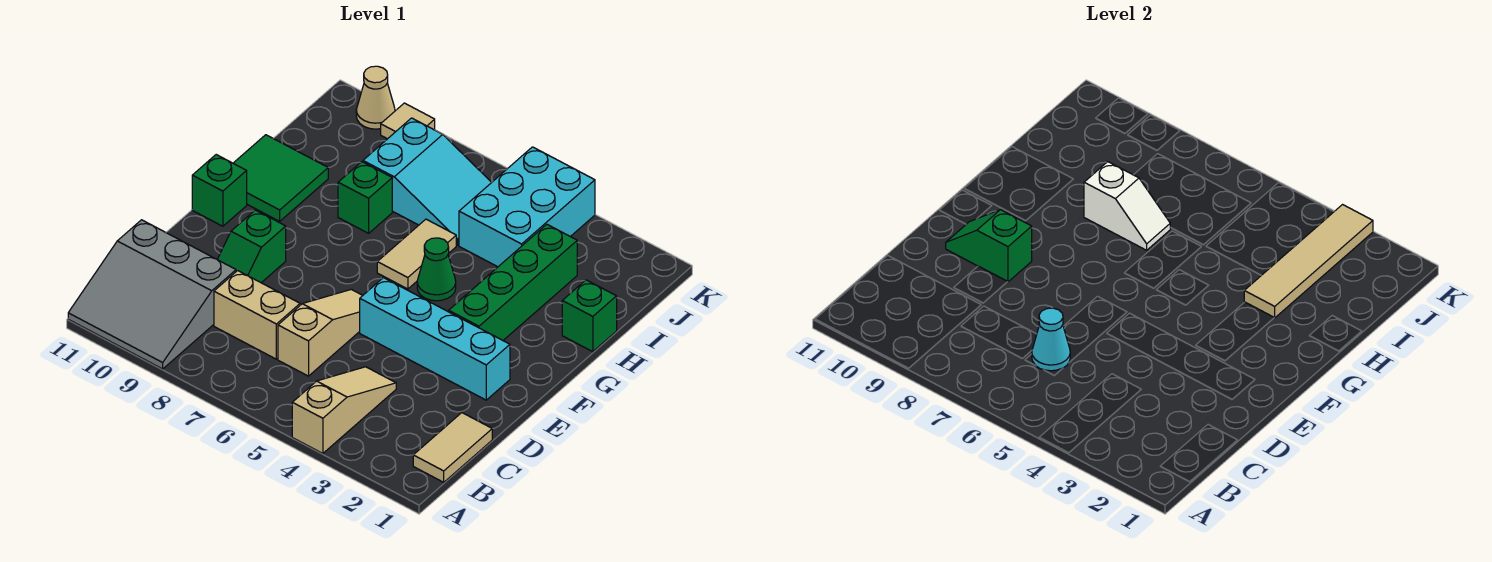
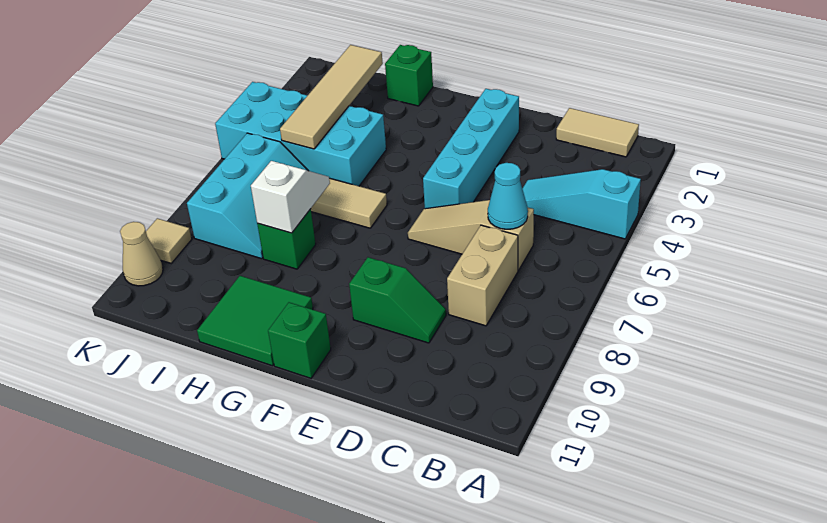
tan 1x3 slope [292,367,396,453] -> cyan 1x3 slope [522,169,641,239]
grey 3x3 slope [68,220,236,369] -> none
green 1x2 slope [946,210,1032,282] -> none
green 1x4 brick [449,224,577,340] -> none
green 1x1 cone [417,238,456,301] -> none
tan 1x4 tile [1244,205,1373,318] -> tan 1x4 tile turned to [280,45,383,149]
cyan 2x3 brick [459,147,595,267] -> cyan 2x4 brick [215,82,386,186]
cyan 2x3 slope [363,118,492,245] -> cyan 2x3 slope turned to [187,133,308,259]

